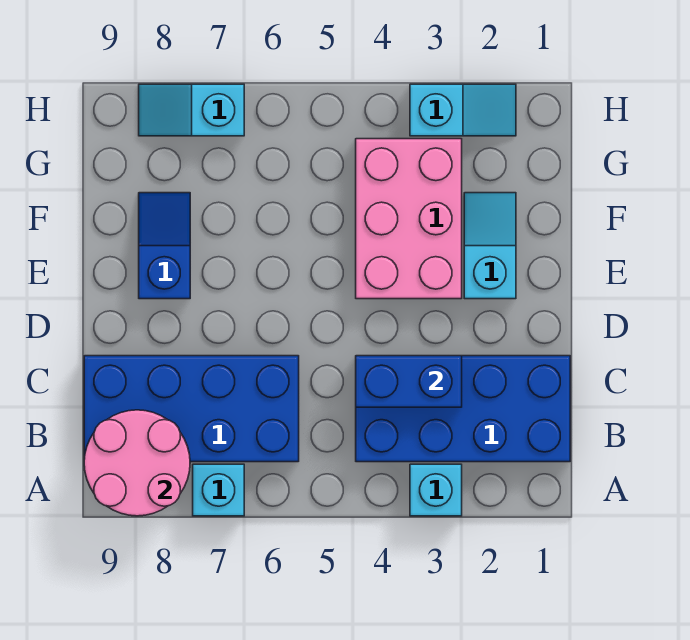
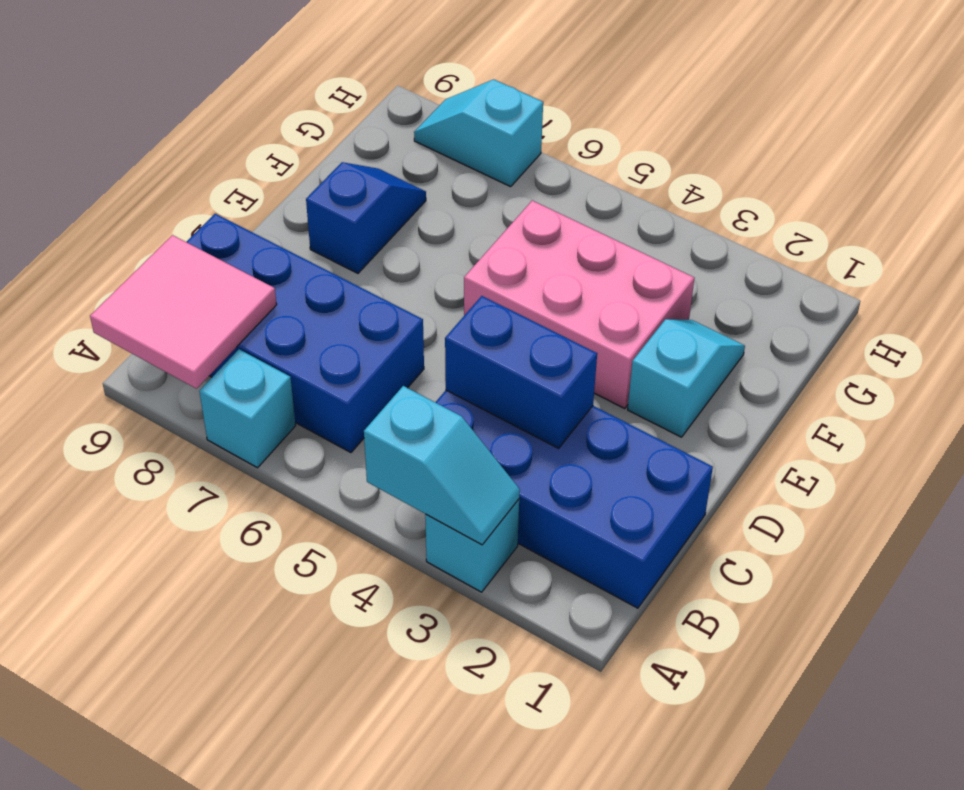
pink 2x2 round brick [84,410,190,516] -> pink 2x2 tile [90,235,277,389]
pink 2x3 brick [356,139,462,299] -> pink 2x3 brick turned to [464,201,694,409]
cyan 1x2 slope [410,84,516,136] -> cyan 1x2 slope moved to [364,386,520,545]

